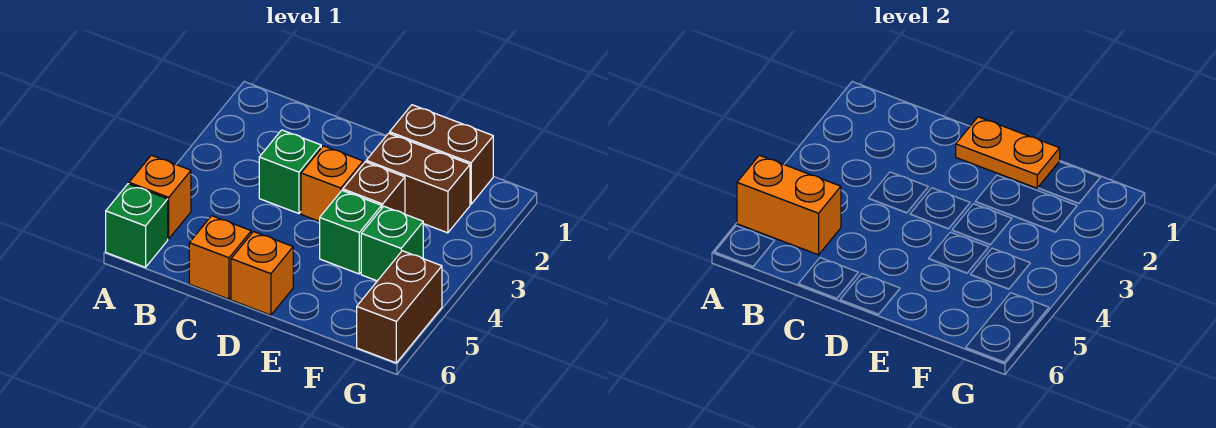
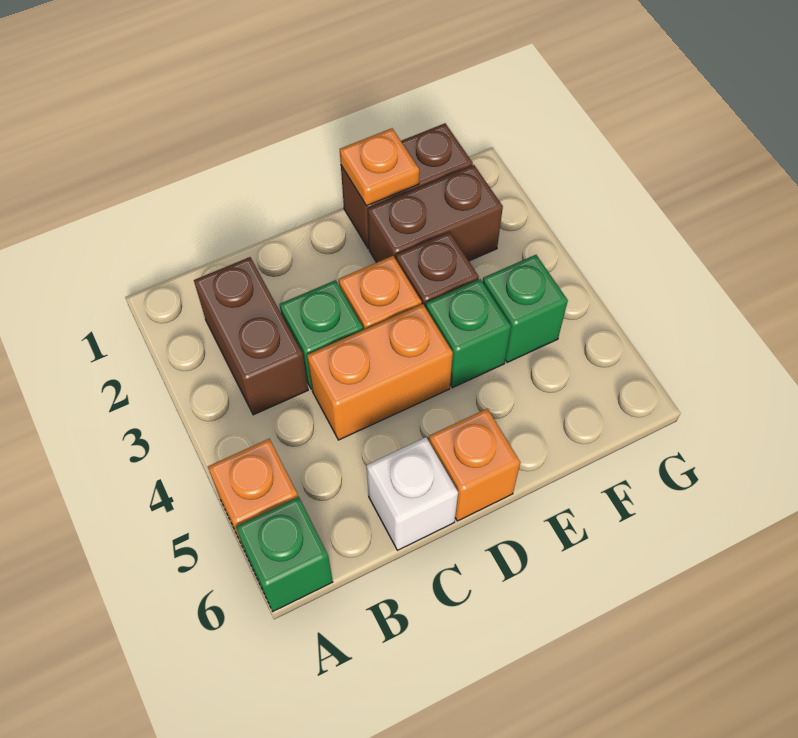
orange 1x2 brick [737,155,841,255] -> orange 1x2 brick moved to [307,304,453,440]
orange 1x1 brick [189,216,251,299] -> white 1x1 brick [367,437,458,550]
orange 1x2 plate [956,117,1060,188] -> orange 1x1 plate [340,128,419,206]
brown 1x2 brick [357,251,442,363] -> brown 1x2 brick moved to [194,257,308,415]

